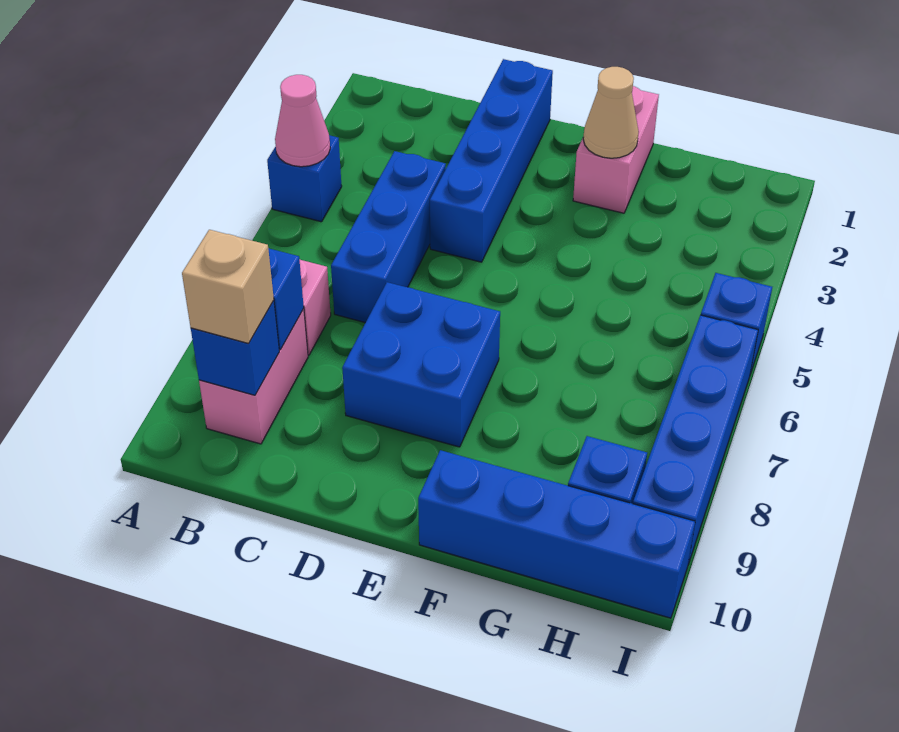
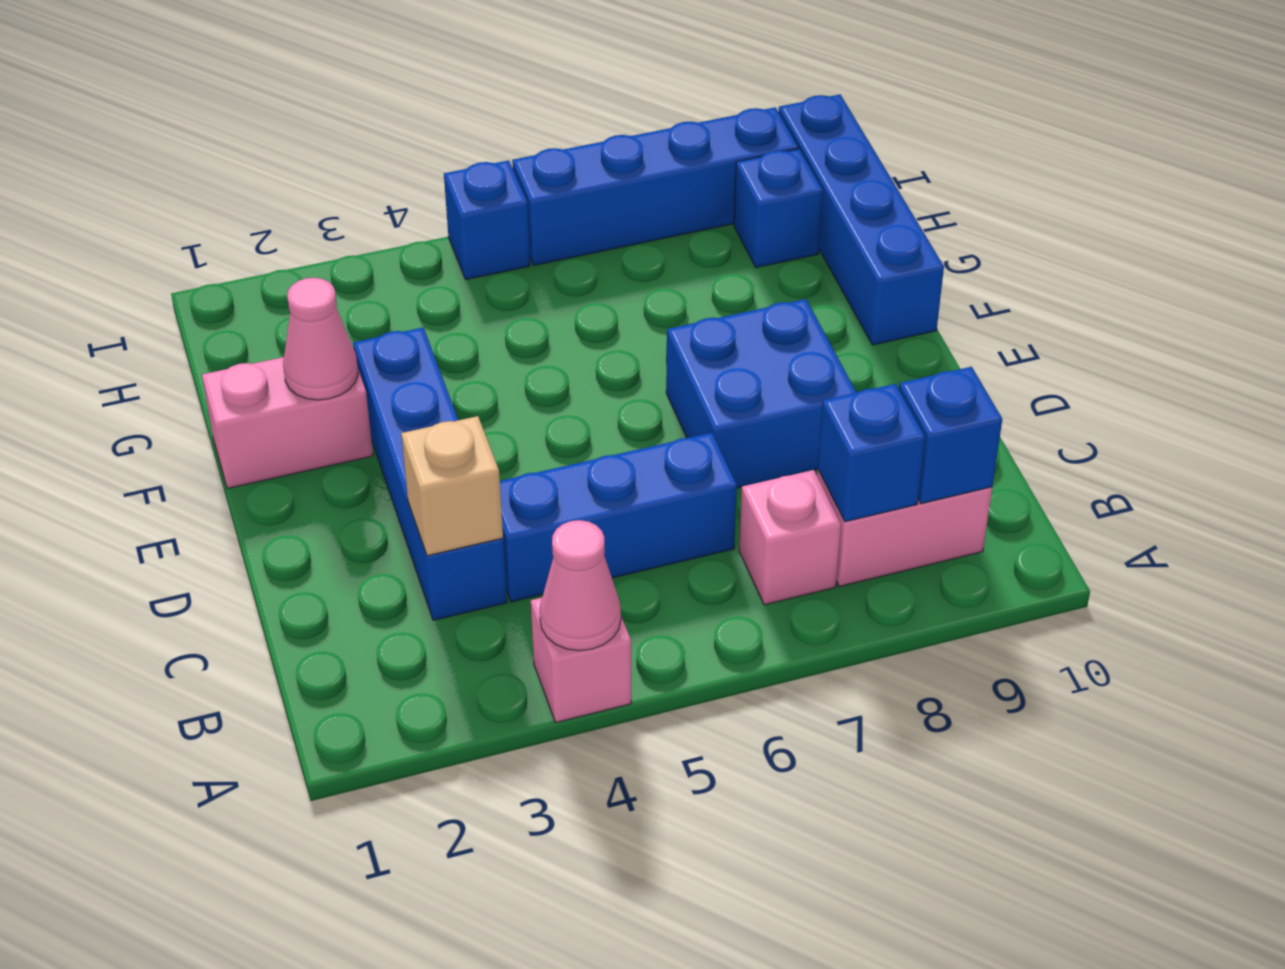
blue 1x1 brick [267,135,342,222] -> pink 1x1 brick [531,598,631,722]
tan 1x1 brick [182,230,274,344] -> tan 1x1 brick moved to [401,416,503,556]
blue 1x4 brick [430,59,553,262] -> blue 1x4 brick turned to [353,328,507,620]
tan 1x1 cone [583,67,639,158] -> pink 1x1 cone [283,278,358,400]

